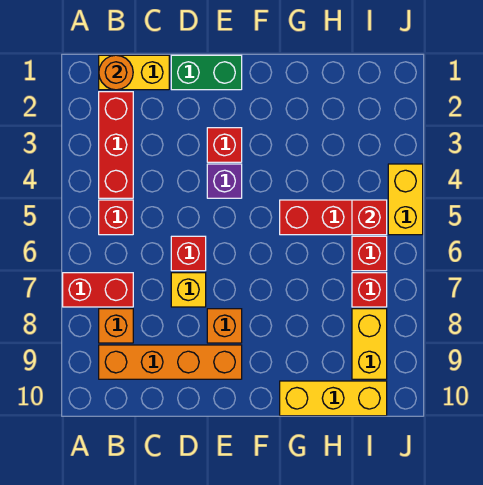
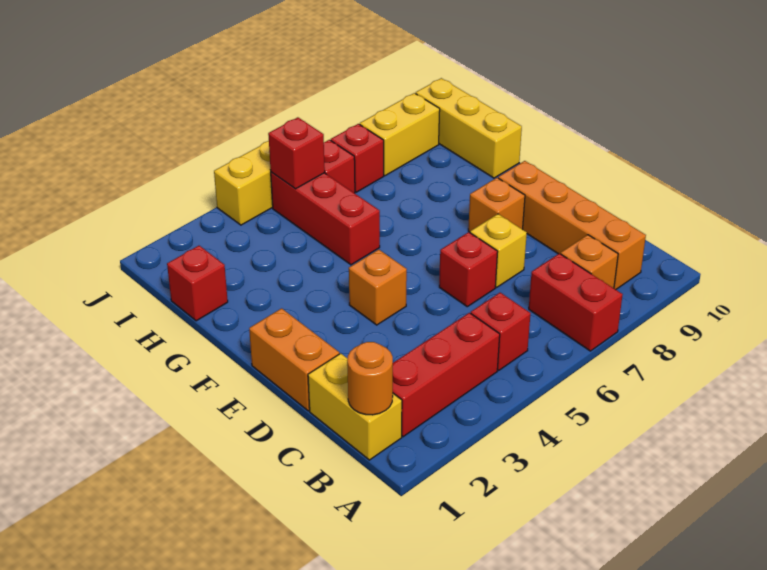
green 1x2 brick [171,55,242,90] -> orange 1x2 brick [249,308,339,411]
red 1x1 brick [207,128,242,162] -> red 1x1 brick moved to [167,246,228,321]
purple 1x1 brick [207,164,242,198] -> orange 1x1 brick [349,249,407,325]

